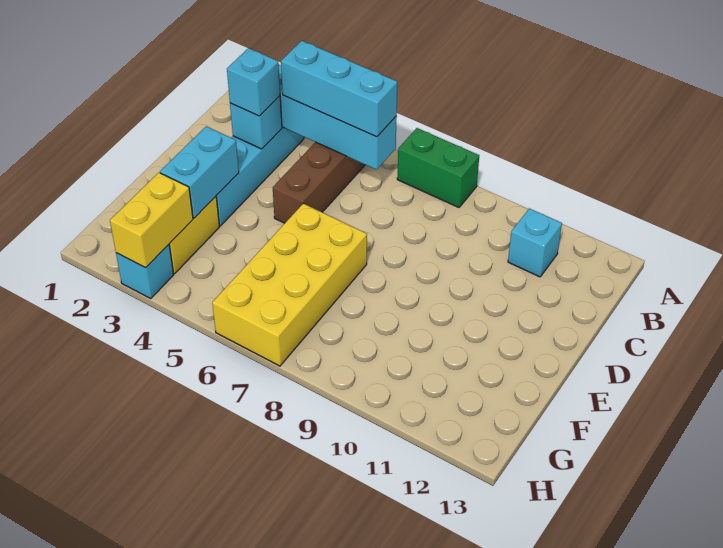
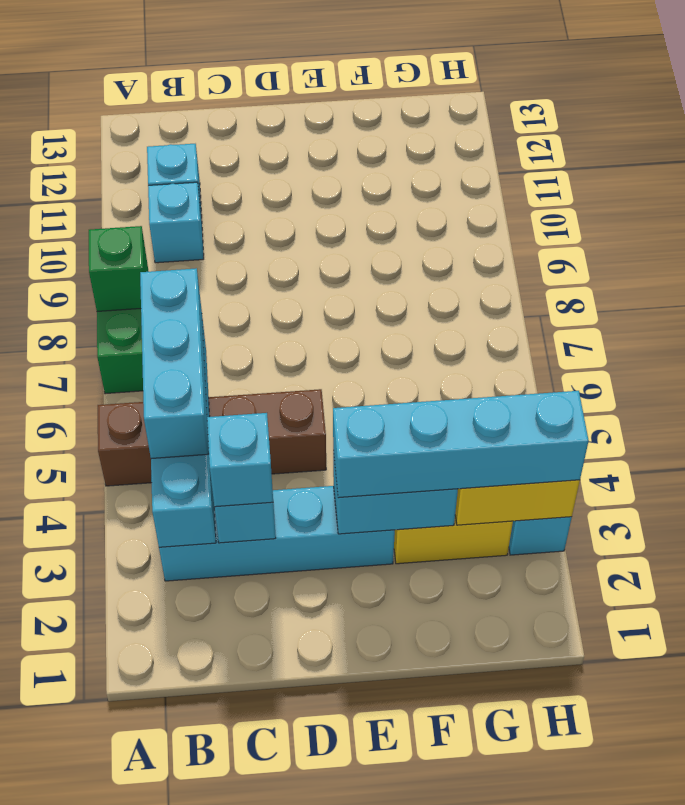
none -> green 1x1 brick [89,226,148,311]
none -> cyan 1x1 brick [148,182,204,263]
none -> cyan 1x4 brick [333,391,589,498]
yellow 2x4 brick [212,204,367,366] -> none

